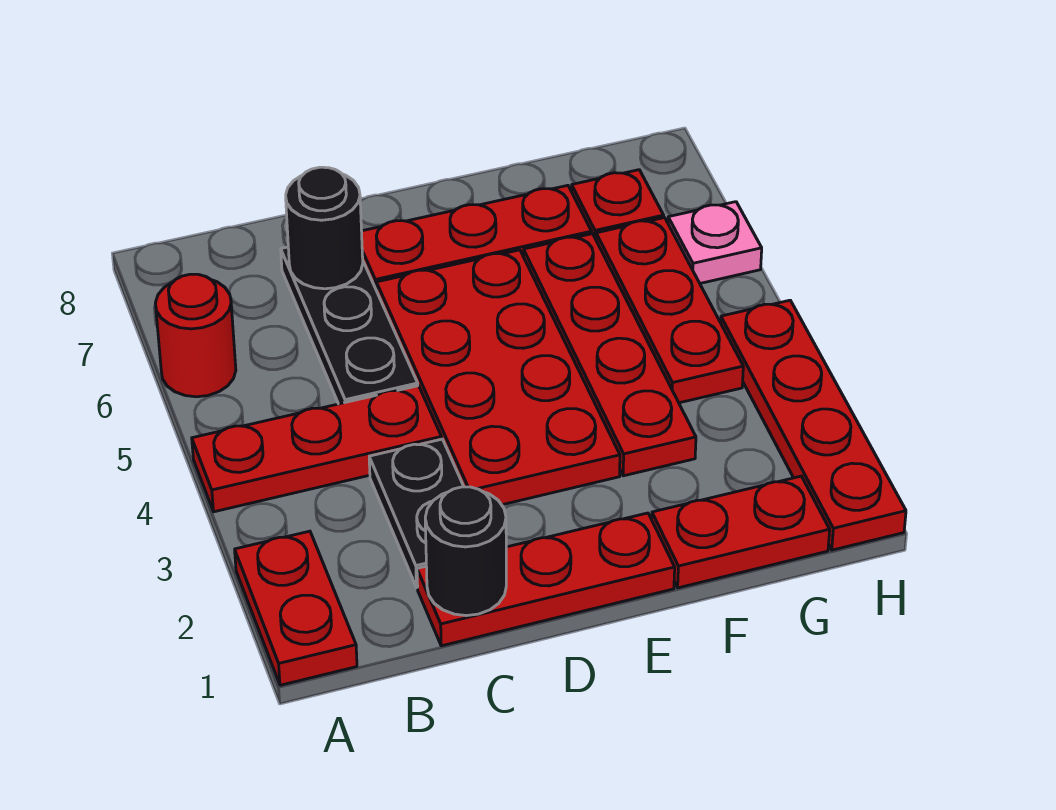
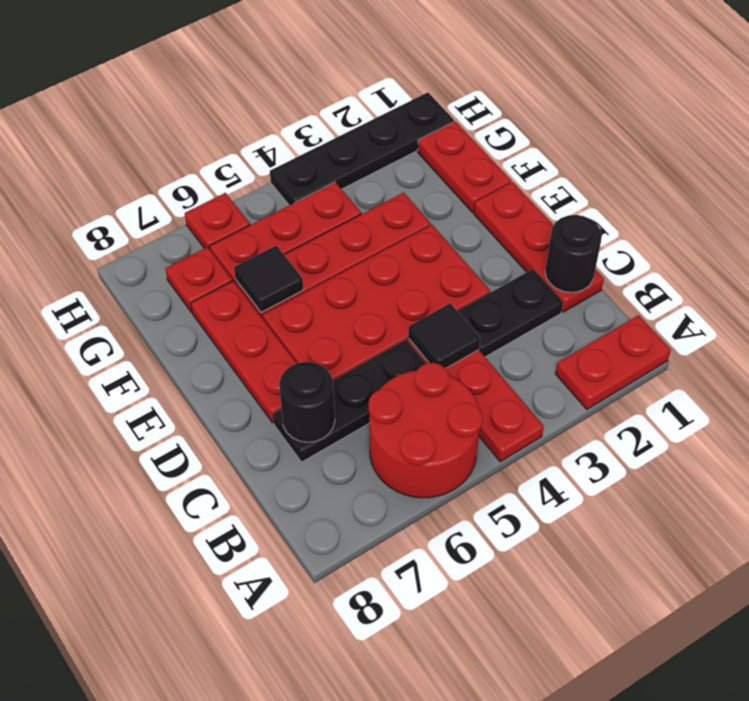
red 1x1 round brick [155,274,236,397] -> red 2x2 round brick [368,363,482,498]
none -> black 1x1 tile [408,303,480,368]
none -> black 1x1 tile [234,246,303,312]
red 1x4 plate [721,300,906,550] -> black 1x4 plate [270,92,454,205]
pink 1x1 plate [668,202,762,283] -> red 1x1 plate [185,193,250,249]

